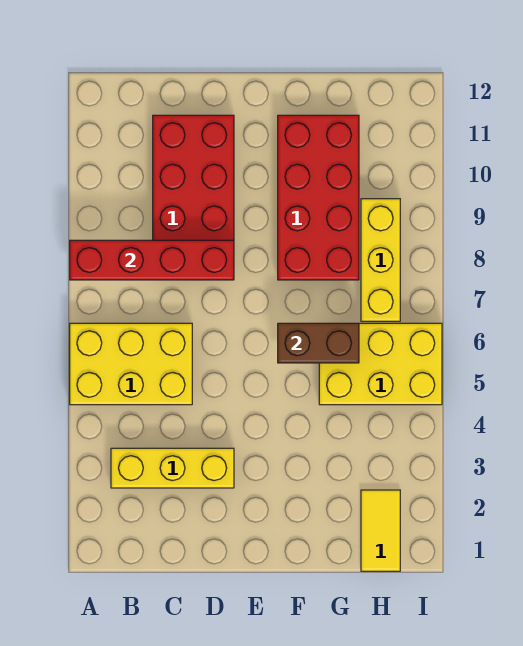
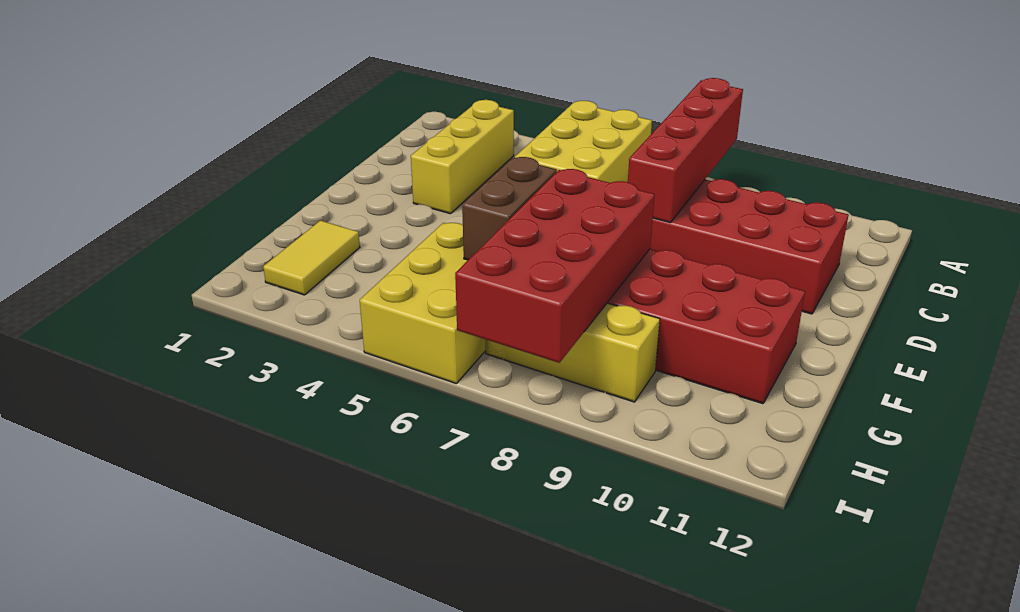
none -> red 2x4 brick [455,169,655,363]
yellow 1x2 tile [361,490,400,571] -> yellow 1x2 tile turned to [263,221,360,295]

